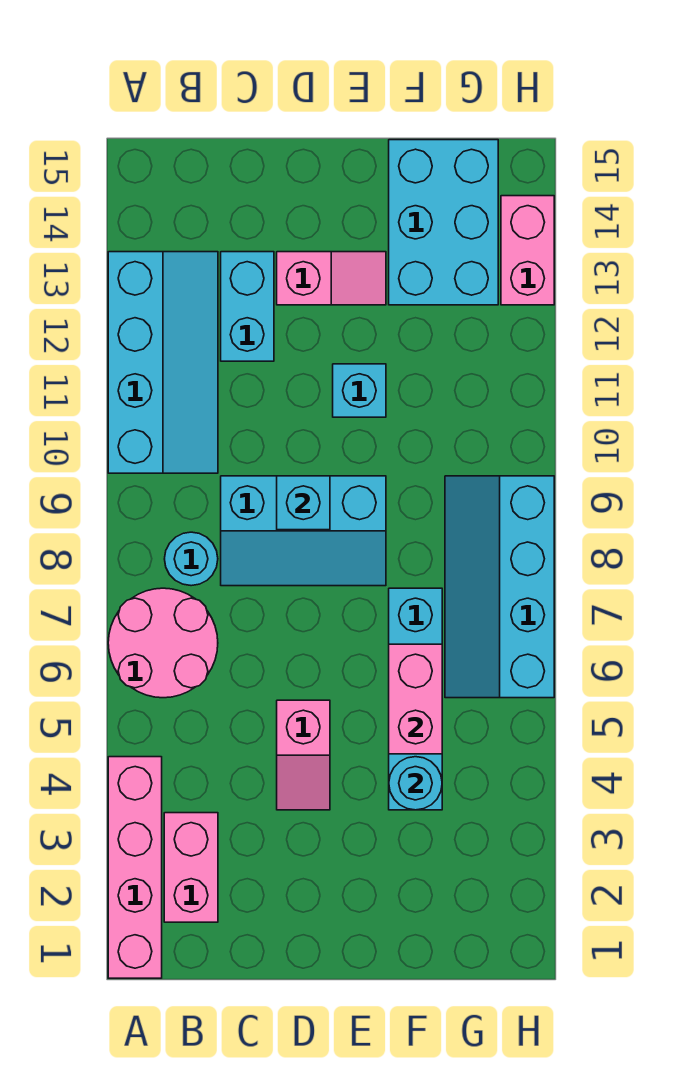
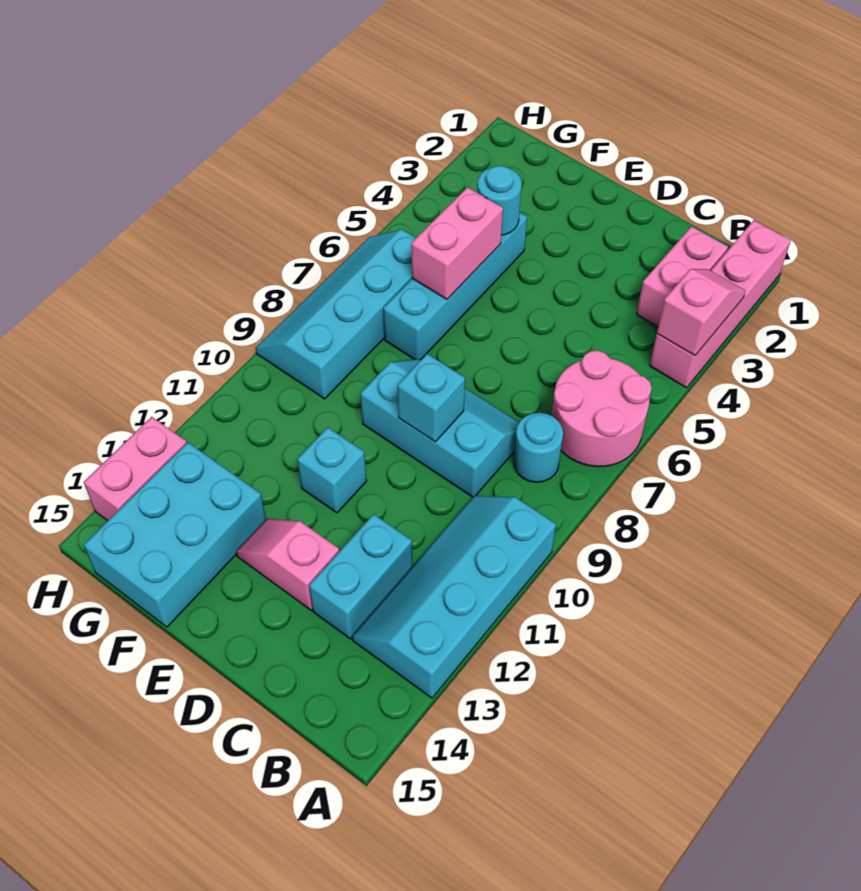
pink 1x2 slope [277,700,330,810] -> pink 1x2 slope moved to [657,269,745,355]
cyan 2x4 slope [445,476,554,698] -> cyan 2x4 slope turned to [256,230,416,399]

